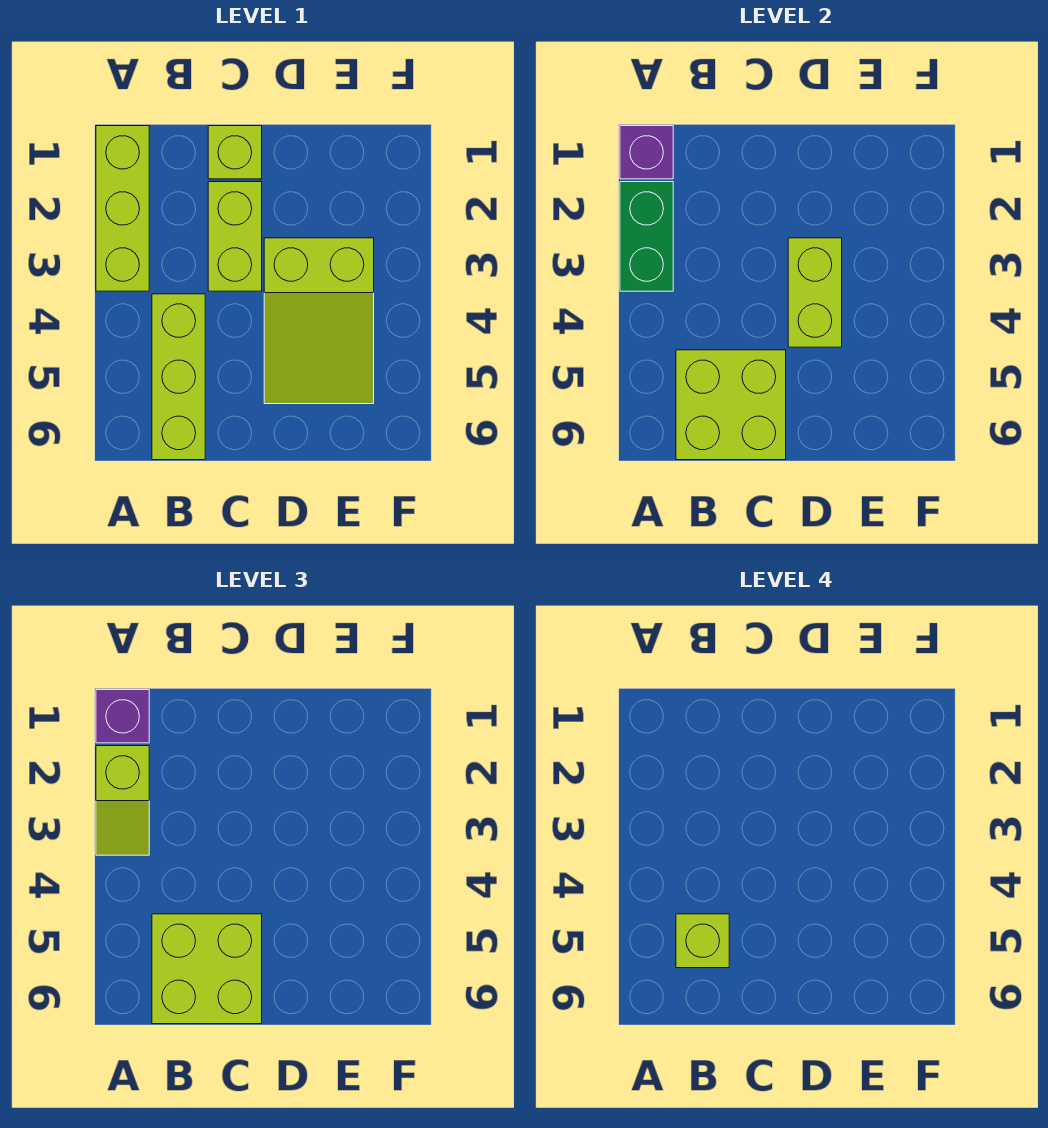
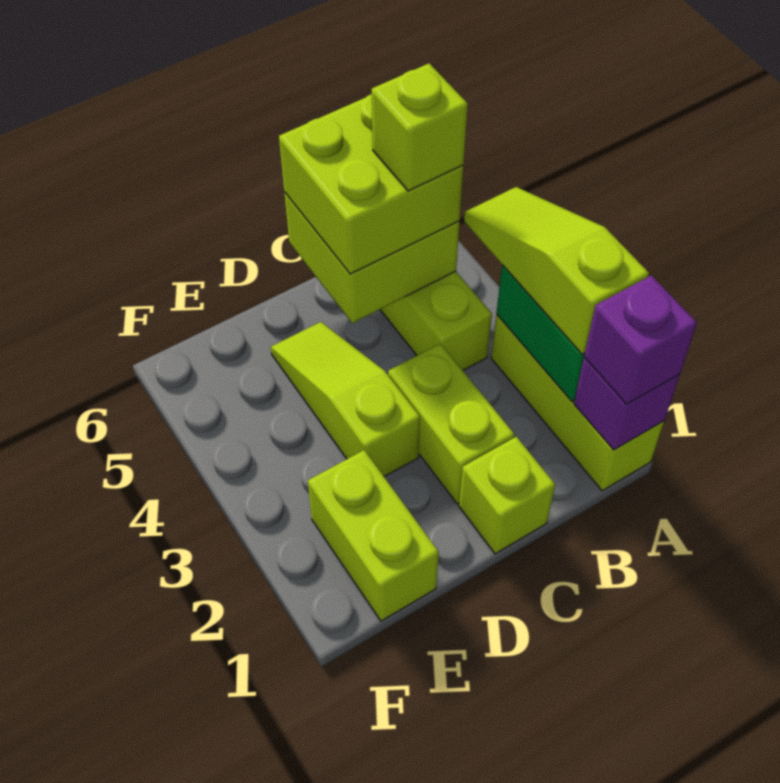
lime 1x2 slope [96,746,149,855] -> lime 1x3 slope [464,187,649,354]
lime 2x3 slope [264,238,374,404] -> lime 1x3 slope [271,322,420,477]
lime 1x2 brick [788,238,842,347] -> lime 1x2 brick moved to [308,450,439,621]

